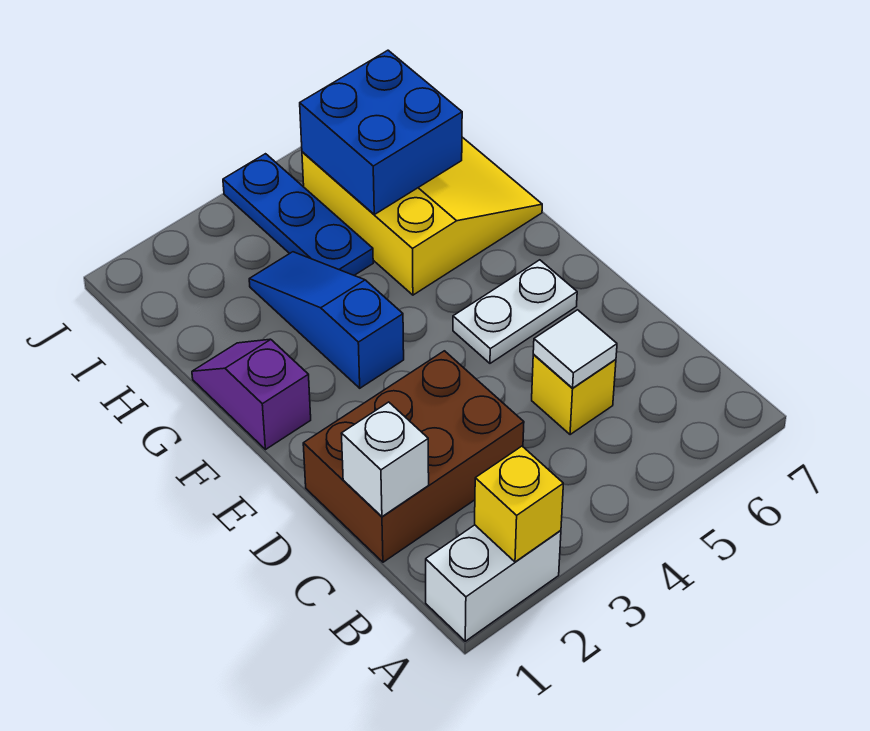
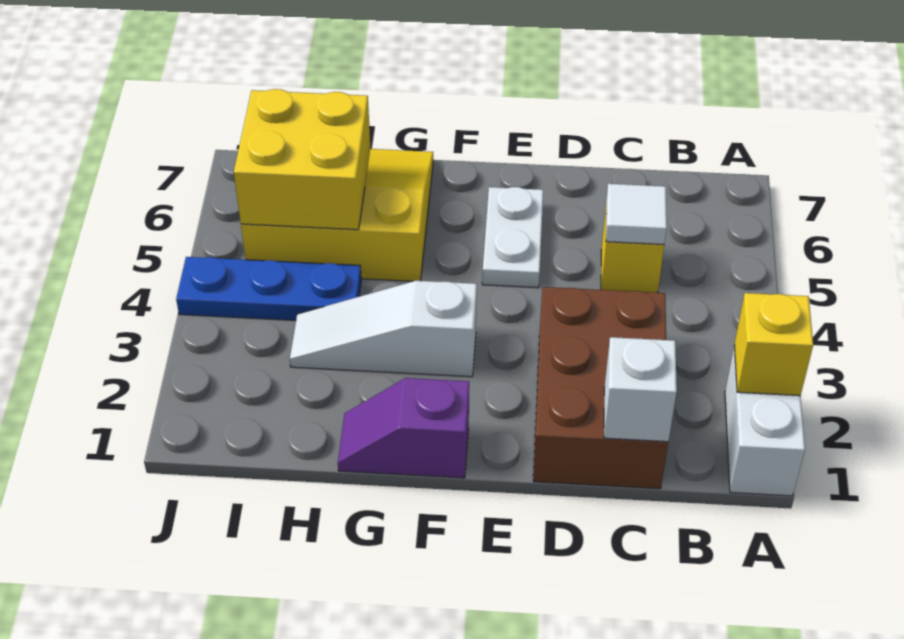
blue 1x3 slope [249,252,404,388] -> white 1x3 slope [290,281,477,377]
blue 2x2 brick [300,50,462,214] -> yellow 2x2 brick [234,89,370,230]

